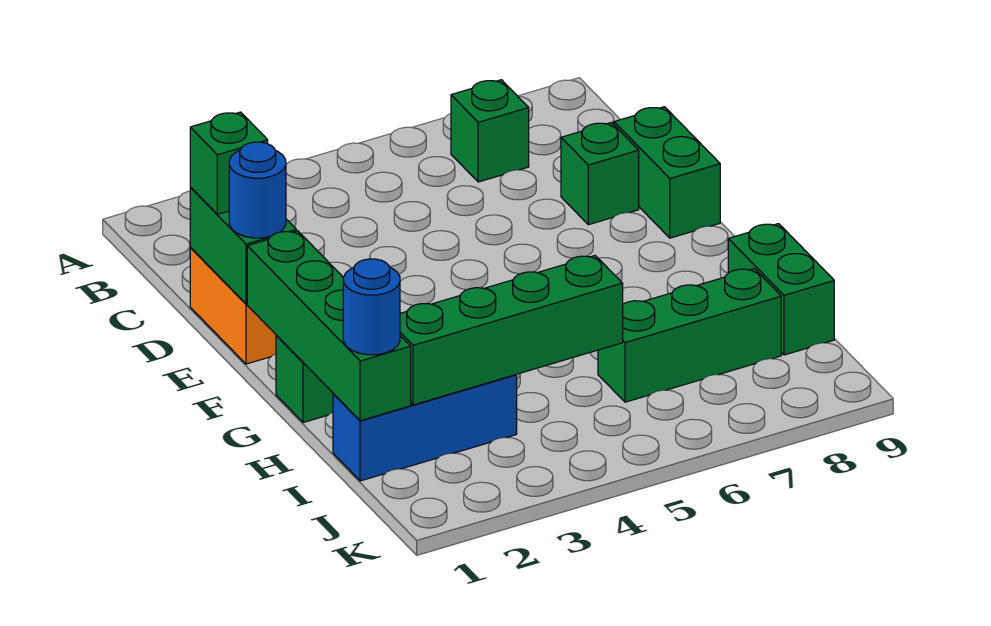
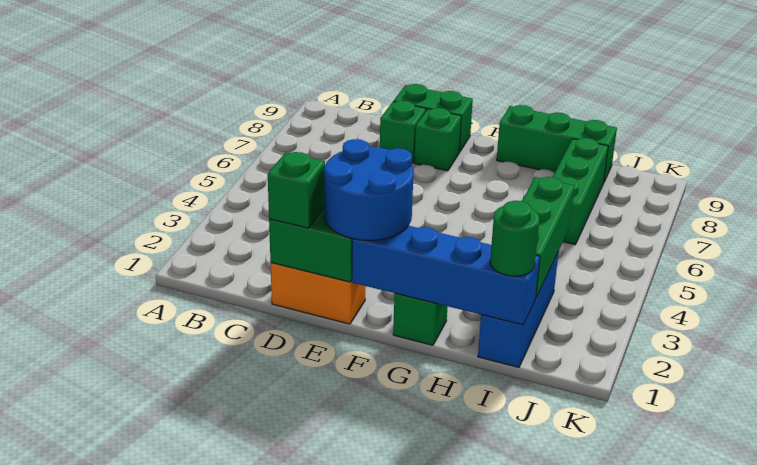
green 1x1 brick [451,80,529,182] -> green 1x1 brick moved to [414,108,461,171]
blue 1x1 round brick [229,142,286,238] -> blue 2x2 round brick [324,139,414,240]
green 1x4 brick [247,231,411,421] -> blue 1x4 brick [352,226,540,325]
green 1x2 brick [728,224,834,355] -> green 1x3 brick [497,105,617,182]
blue 1x1 round brick [343,259,400,355] -> green 1x1 round brick [490,201,540,276]
green 1x4 brick [400,256,623,405] -> green 1x3 brick [522,177,575,297]

